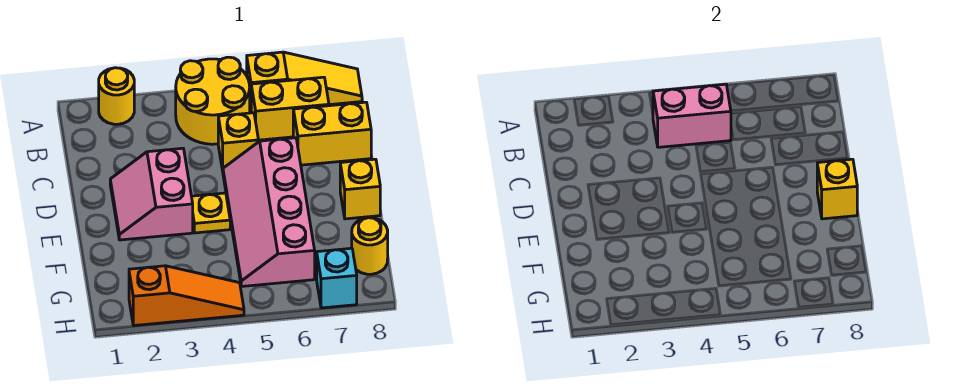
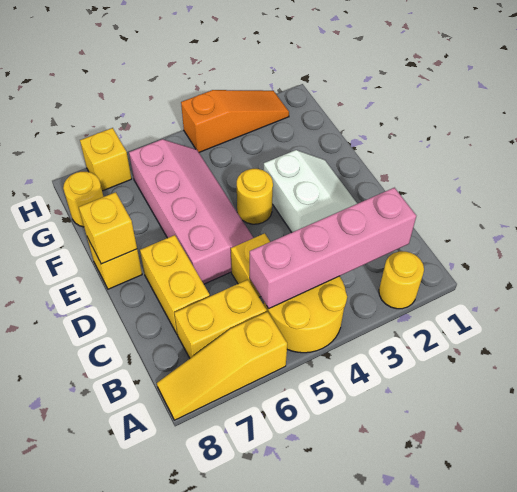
pink 1x2 brick [653,84,731,147] -> pink 1x4 brick [250,188,416,309]
yellow 1x2 brick [293,102,371,165] -> yellow 1x2 brick turned to [140,235,210,334]
pink 2x2 slope [110,148,193,240] -> white 2x2 slope [264,150,357,232]
yellow 1x1 plate [192,193,230,233] -> yellow 1x1 round brick [237,169,273,224]
orange 1x3 slope [129,266,244,326] -> orange 1x3 slope turned to [181,90,289,152]
cyan 1x1 brick [317,248,357,308] -> yellow 1x1 brick [80,128,132,191]

